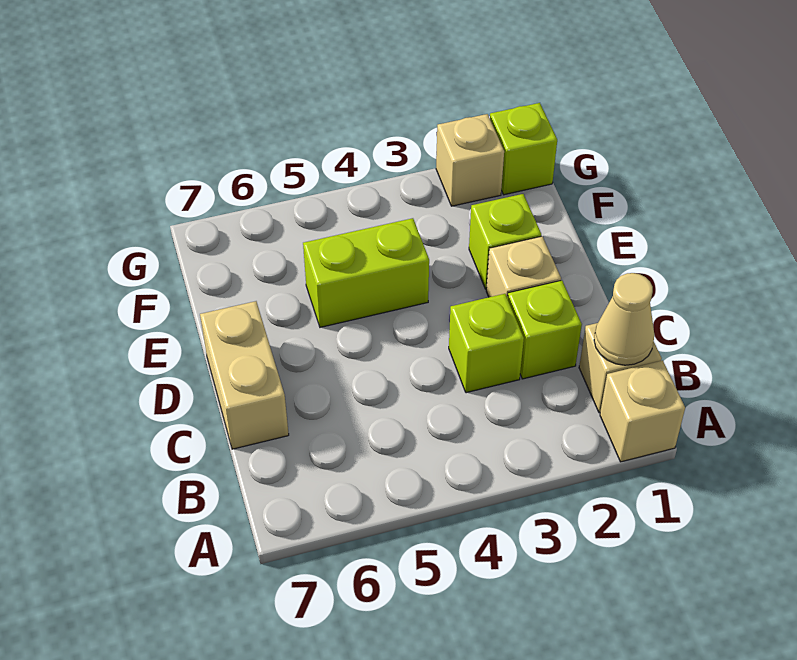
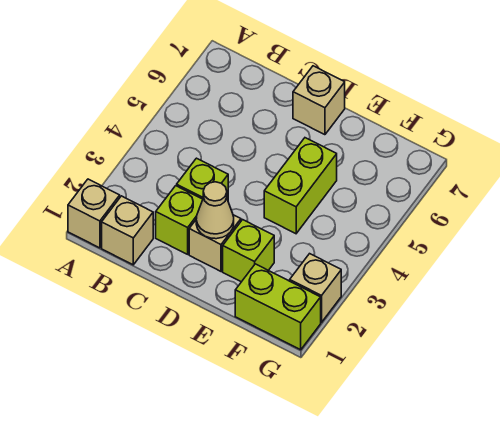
tan 1x1 cone [594,273,654,365] -> tan 1x1 cone moved to [196,182,234,239]
tan 1x2 brick [200,301,289,449] -> tan 1x1 brick [293,66,345,135]
lime 1x1 brick [490,103,557,195] -> lime 1x2 brick [235,264,321,350]

